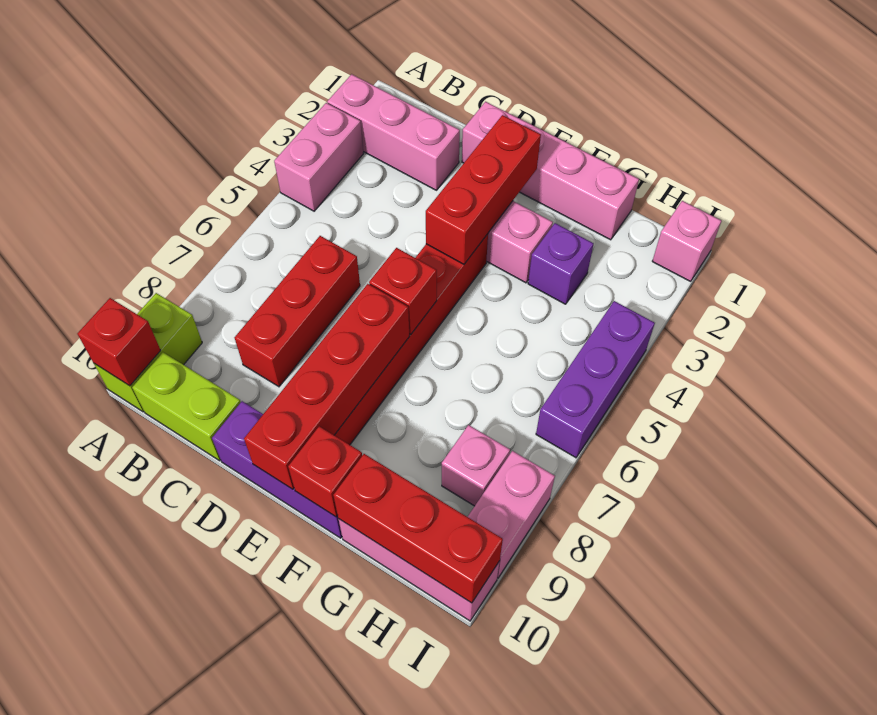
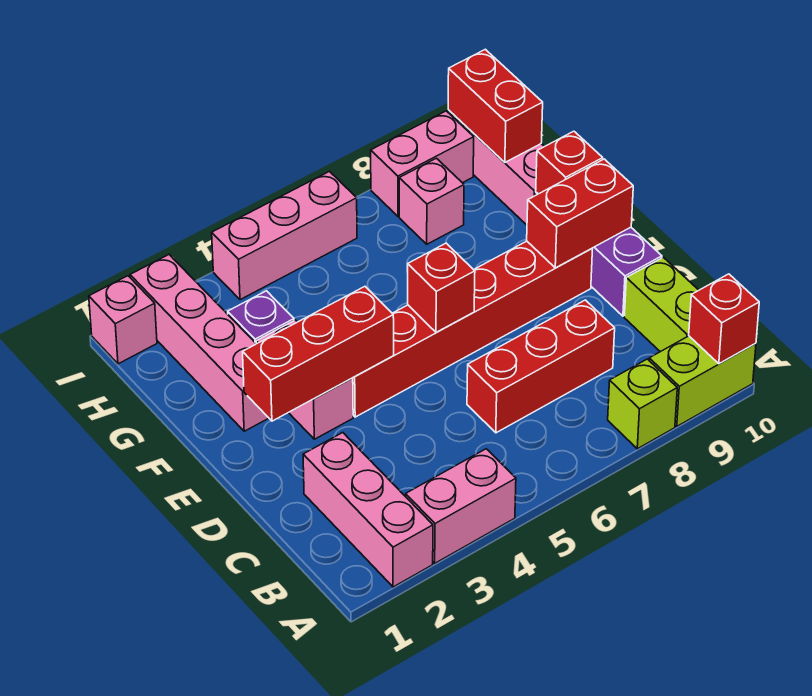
none -> lime 1x1 brick [608,359,677,449]
pink 1x4 brick [462,102,639,240] -> pink 1x4 brick moved to [130,255,268,431]
red 1x4 brick [244,284,410,489] -> red 1x2 brick [527,159,633,268]
red 1x3 brick [333,454,503,603] -> red 1x2 brick [448,49,543,162]
purple 1x3 brick [536,301,655,458] -> pink 1x3 brick [212,171,357,300]

